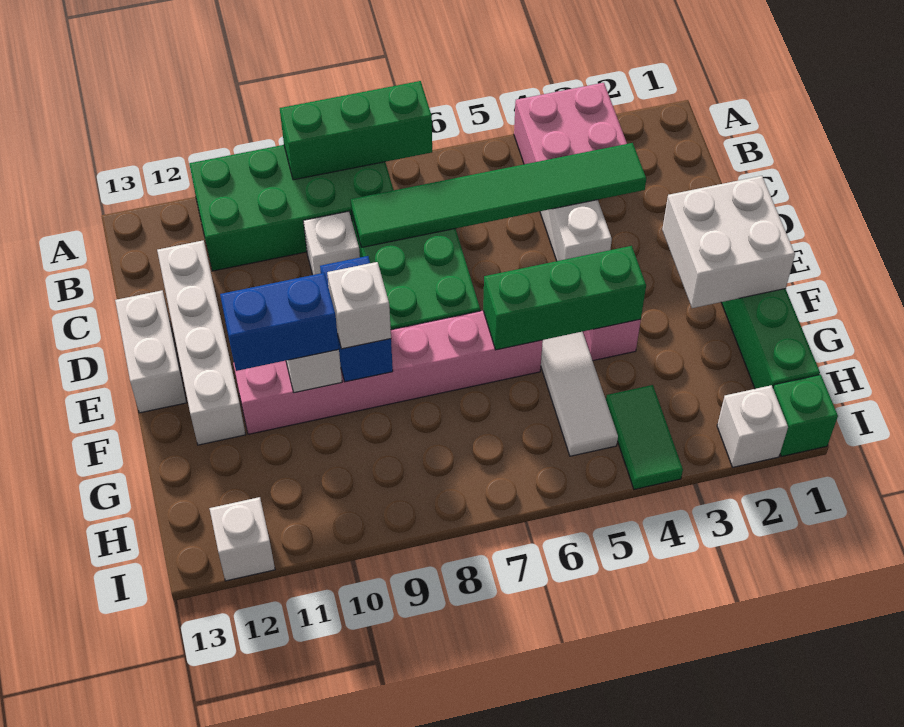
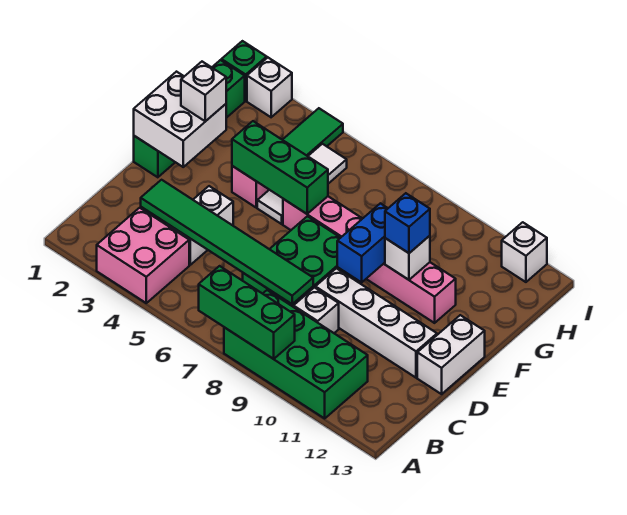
white 1x4 brick [157,240,246,445] -> white 1x4 brick turned to [315,268,437,378]
white 1x1 brick [327,262,391,349] -> white 1x1 brick moved to [181,62,226,121]
blue 1x2 brick [220,273,339,371] -> blue 1x1 brick [385,193,430,253]

